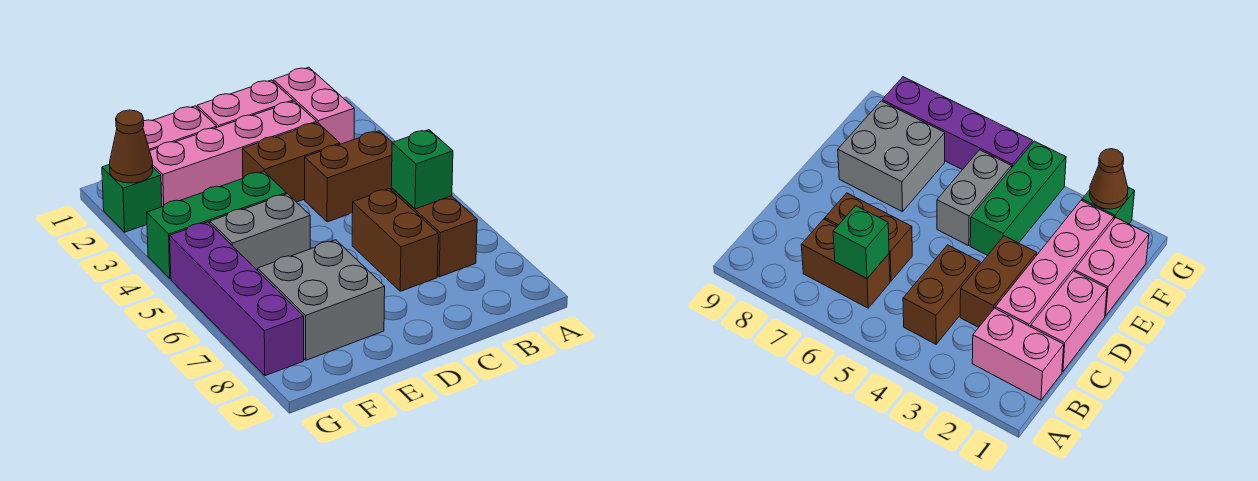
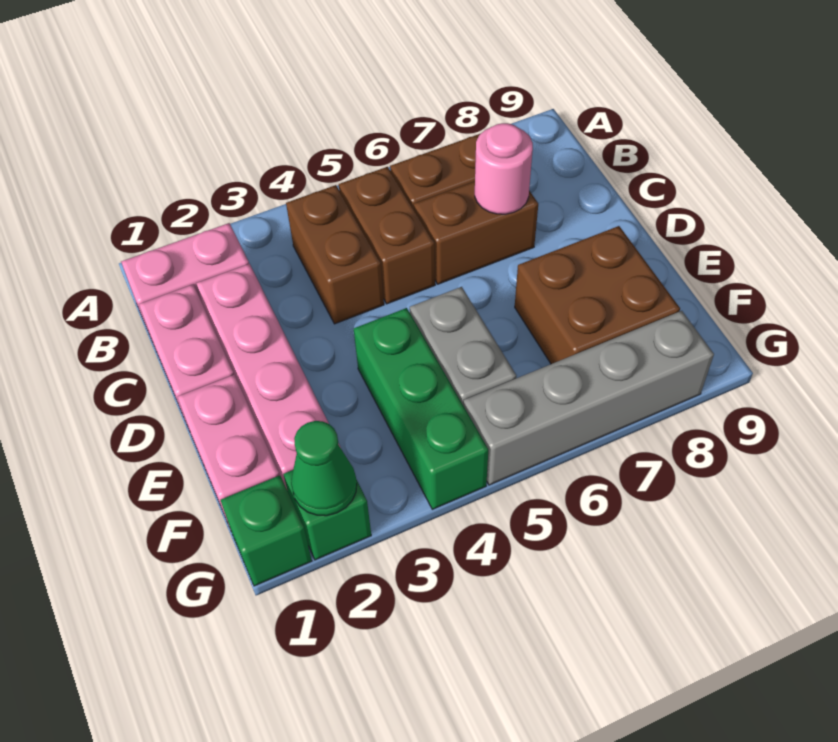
green 1x1 brick [391,130,453,209] -> green 1x1 brick moved to [220,475,312,586]
brown 1x2 brick [242,123,340,202] -> brown 1x2 brick moved to [339,167,435,304]
none -> pink 1x1 round brick [475,123,533,214]
grey 2x2 brick [258,240,385,360] -> brown 2x2 brick [515,226,680,364]
brown 1x1 cone [110,110,153,183] -> green 1x1 cone [291,421,357,516]
purple 1x4 brick [170,222,304,376] -> grey 1x4 brick [463,311,714,485]

